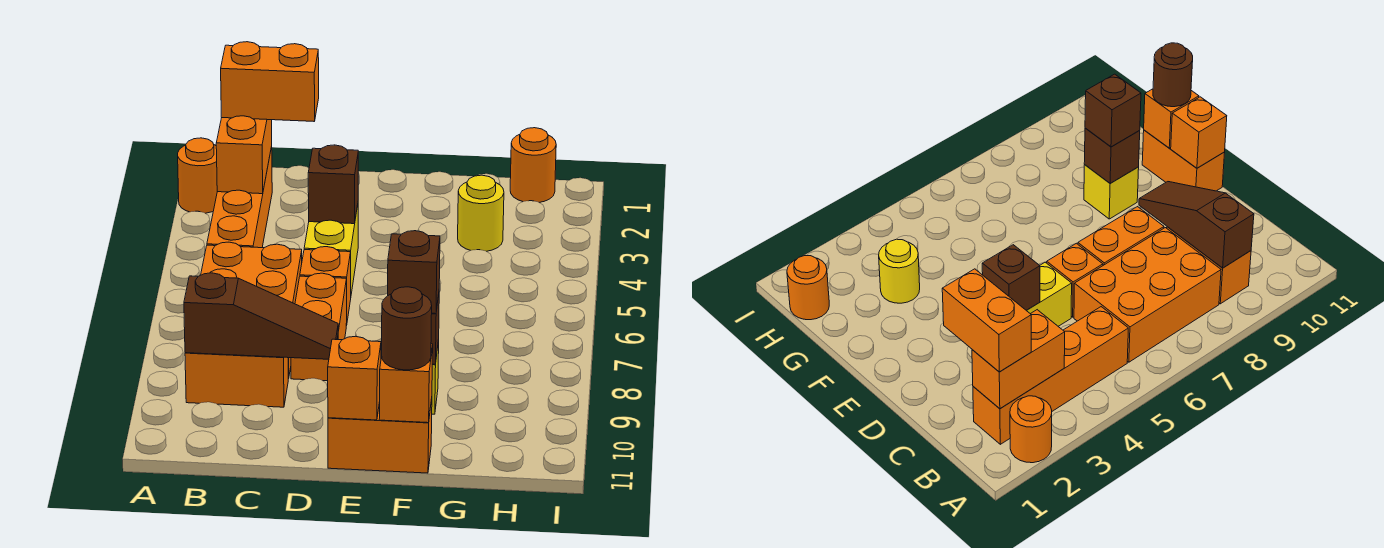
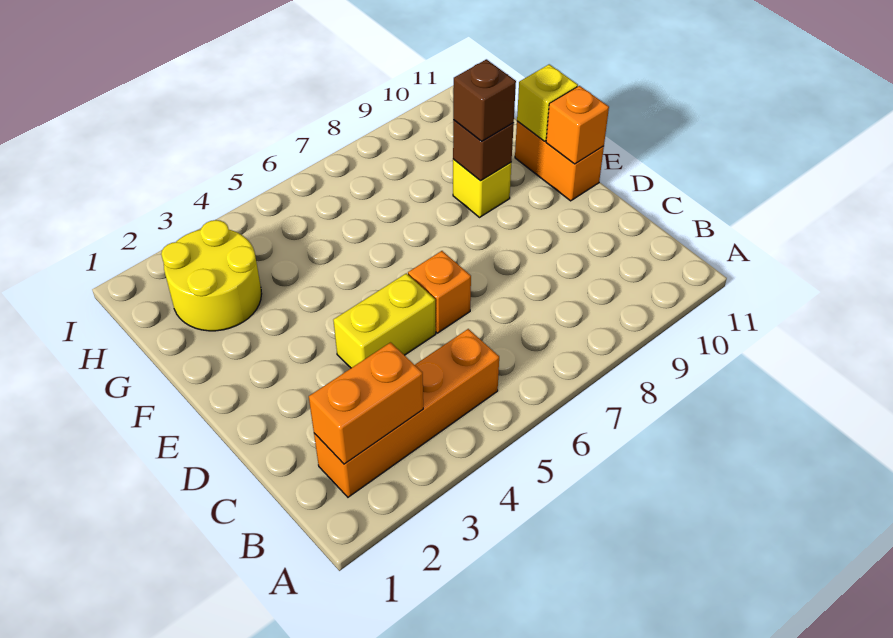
orange 1x1 round brick [178,138,217,213] -> none
orange 1x2 brick [221,42,319,121] -> none
orange 2x3 brick [201,242,302,379] -> none
orange 1x2 brick [185,353,288,407] -> none
brown 1x3 slope [184,273,338,359] -> none
brown 1x1 brick [308,145,358,224] -> none
orange 1x2 brick [291,273,347,381] -> none
orange 1x1 brick [379,344,433,423] -> yellow 1x1 brick [517,64,578,141]
brown 1x1 round brick [382,287,432,370] -> none
yellow 1x1 round brick [458,175,504,251] -> yellow 2x2 round brick [161,220,262,331]
orange 1x1 round brick [510,128,556,203] -> none

